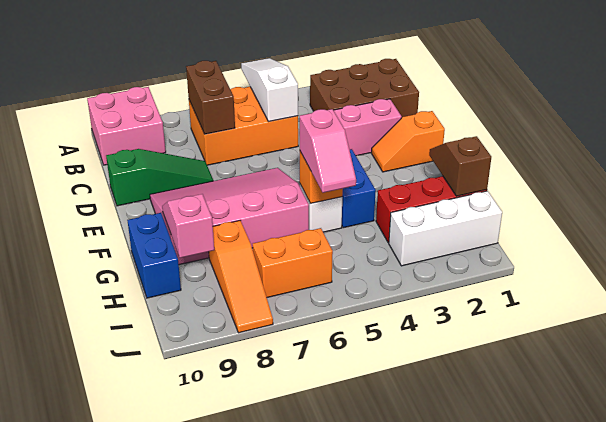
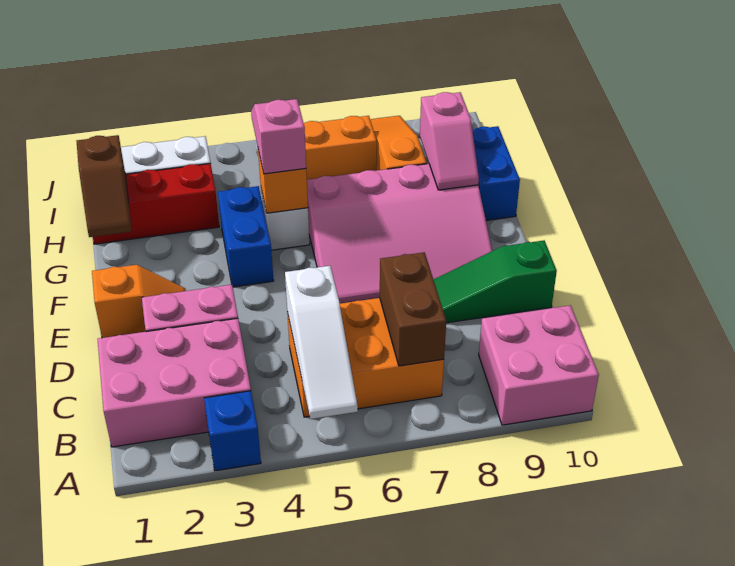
none -> blue 1x1 brick [204,391,261,471]
brown 2x3 brick [310,59,419,118] -> pink 2x3 brick [98,318,251,447]

